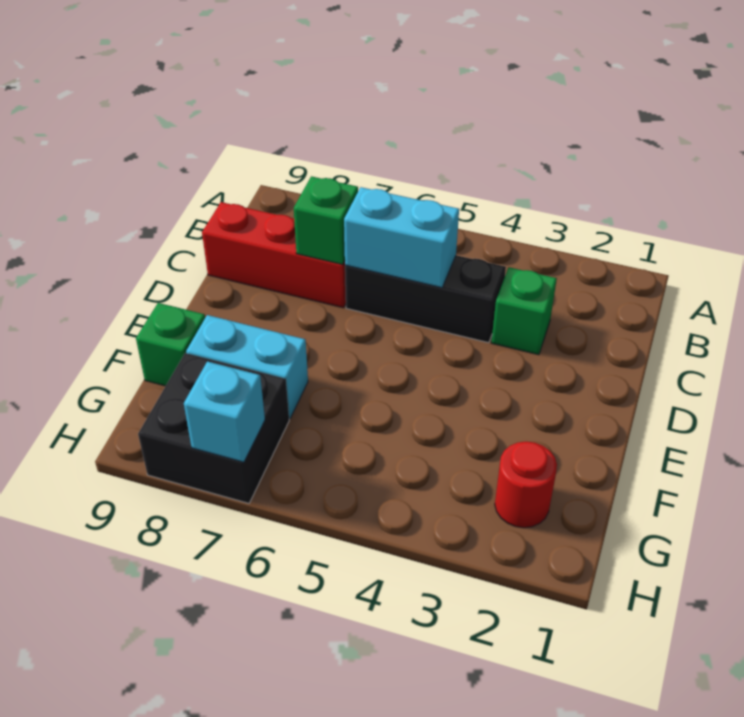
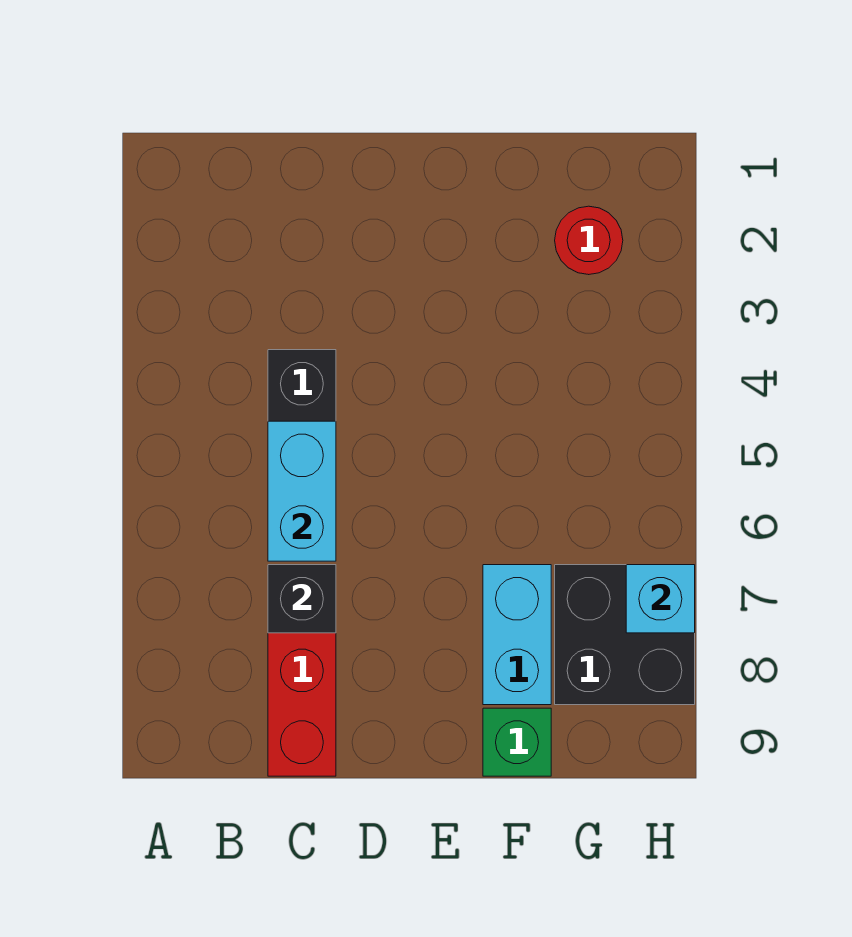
green 1x1 brick [491,267,557,355] -> none
green 1x1 brick [294,176,358,264] -> black 1x1 brick [268,565,336,633]

